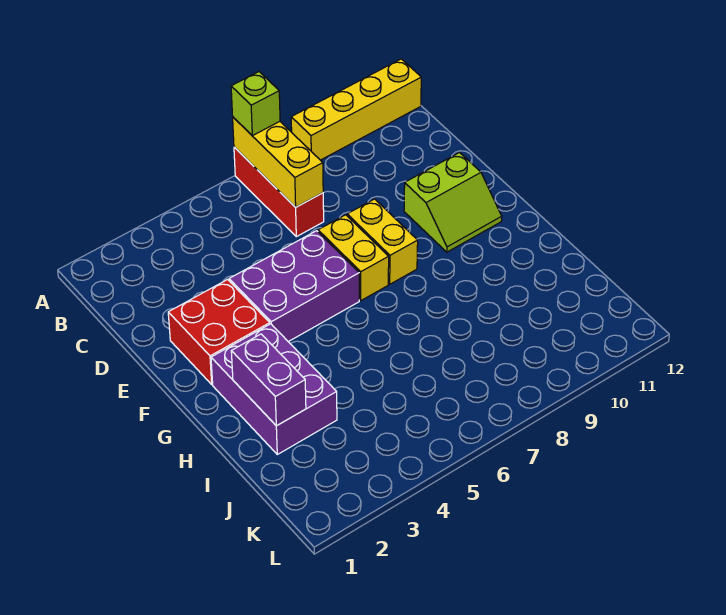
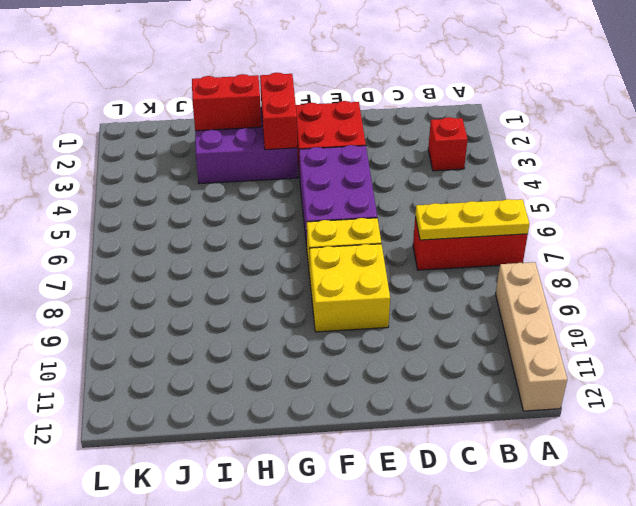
yellow 1x3 brick [233,117,323,207] -> yellow 1x3 plate [415,199,529,240]
lime 1x1 brick [231,72,280,136] -> none
yellow 1x4 brick [291,59,421,160] -> tan 1x4 brick [496,262,567,411]
none -> red 1x1 brick [428,117,468,171]
yellow 1x2 brick [347,199,418,284] -> yellow 2x2 brick [309,244,390,332]
lime 2x2 slope [404,153,502,252] -> none
none -> red 1x2 brick [260,73,297,150]
purple 1x2 brick [231,334,306,426] -> red 1x2 brick [192,74,261,131]

